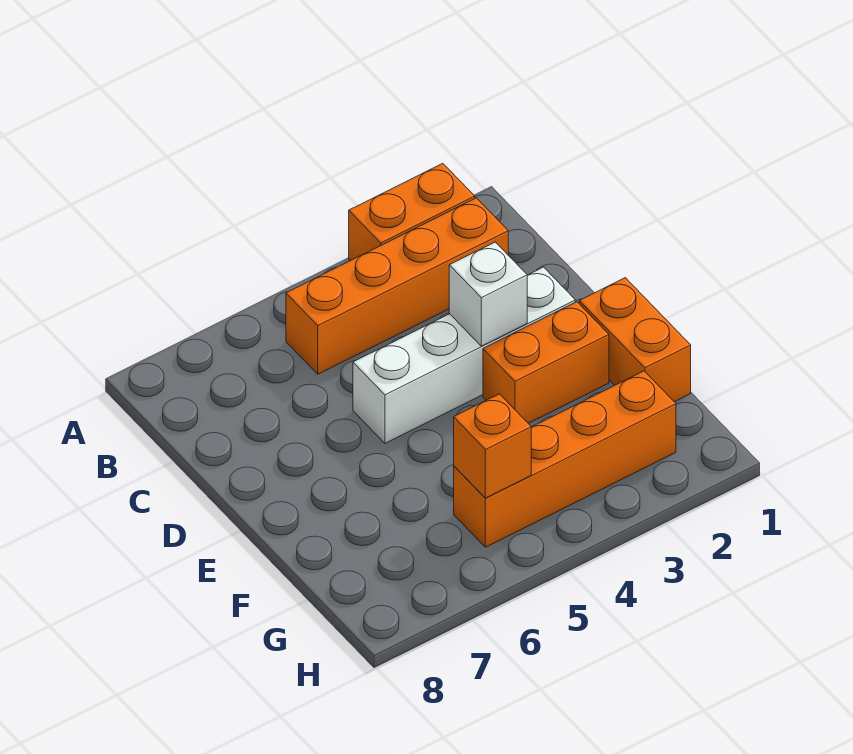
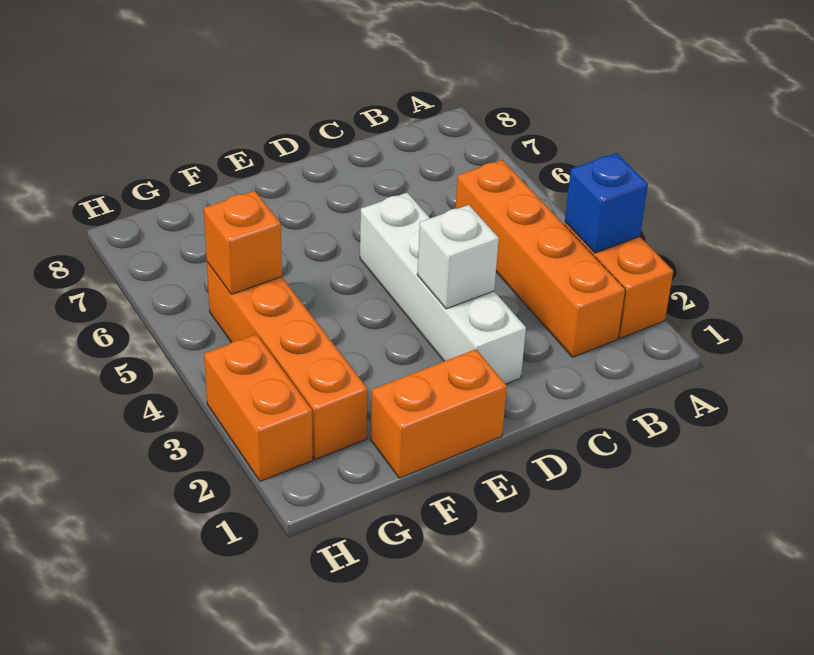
none -> blue 1x1 brick [565,153,648,253]
orange 1x2 brick [483,302,609,423] -> orange 1x2 brick moved to [204,334,313,481]

